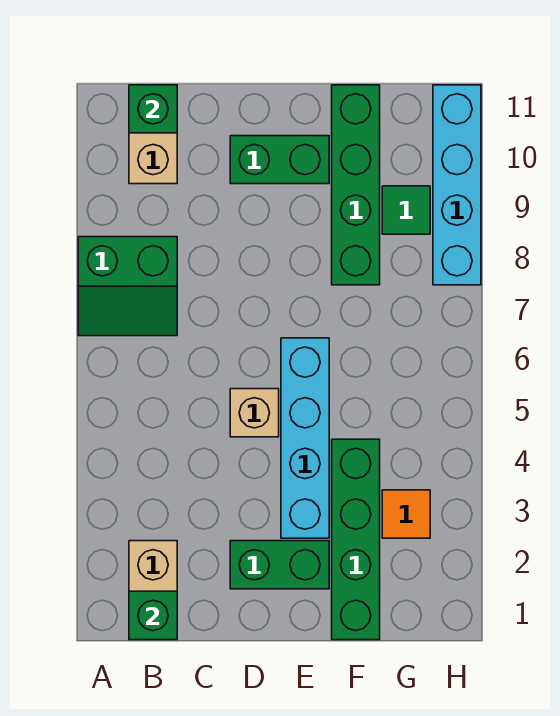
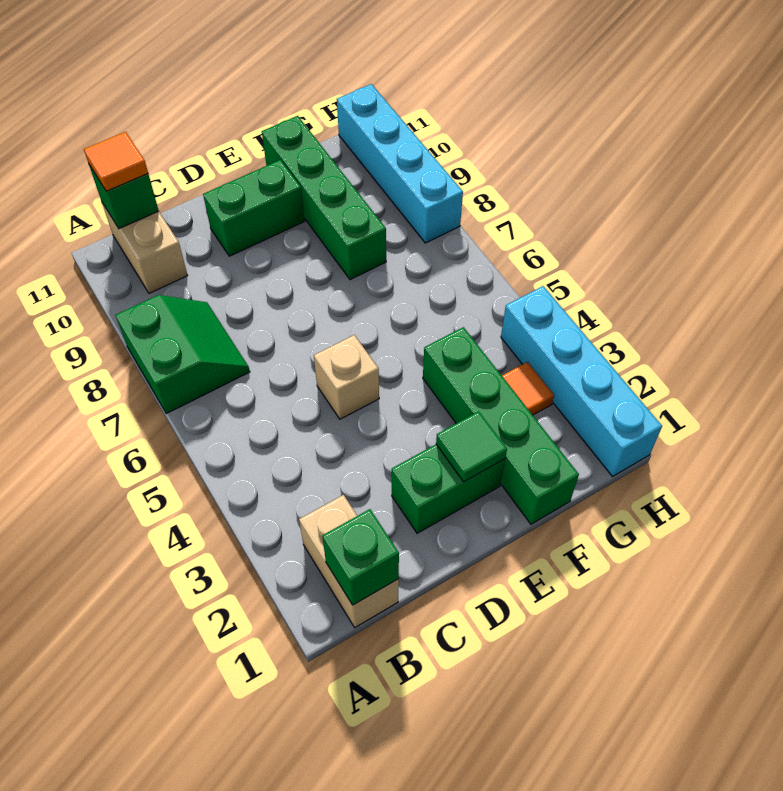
green 2x2 slope [78,237,177,336] -> green 2x2 slope turned to [115,295,250,413]
none -> orange 1x1 tile [84,132,148,191]
cyan 1x4 brick [281,338,329,538] -> cyan 1x4 brick moved to [501,286,662,476]
green 1x1 tile [382,186,430,234] -> green 1x1 tile moved to [436,411,507,482]

